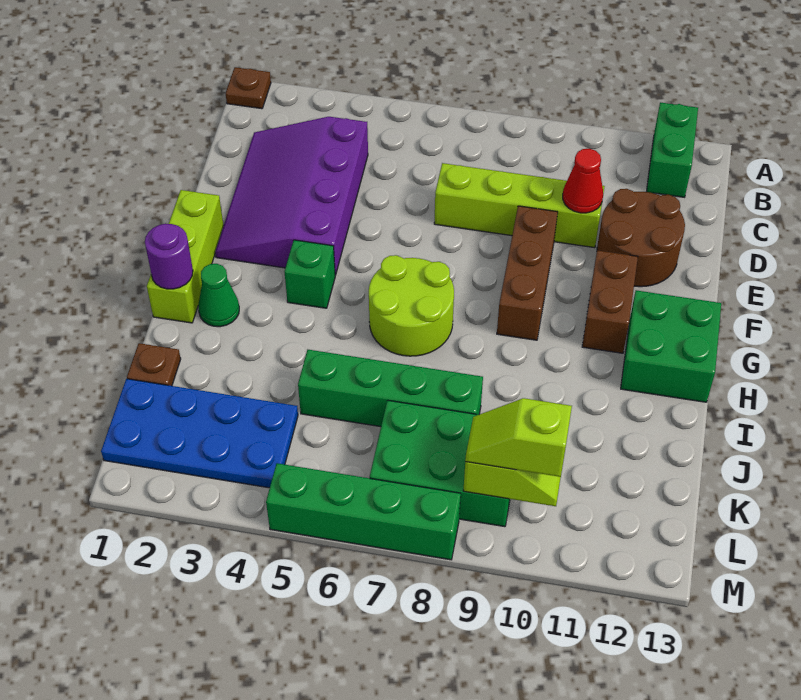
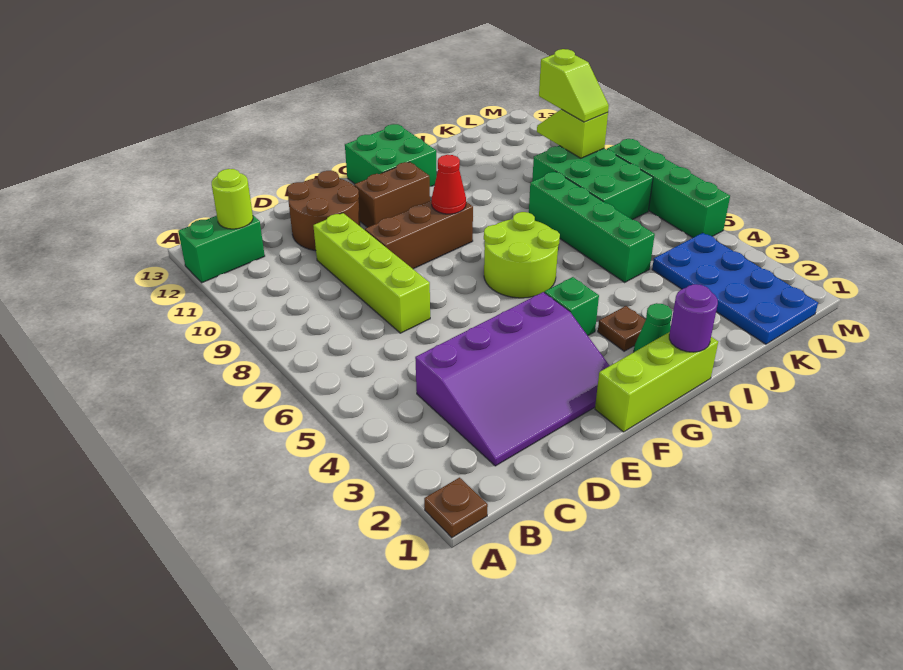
none -> lime 1x1 round brick [212,169,253,229]
red 1x1 cone [563,149,603,213] -> red 1x1 cone moved to [432,155,466,214]
brown 1x1 plate [127,343,181,386] -> brown 1x1 plate moved to [598,306,646,351]

